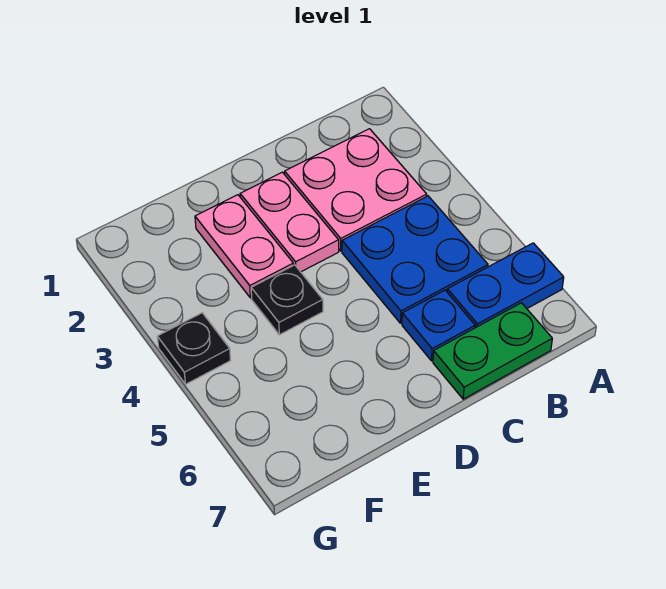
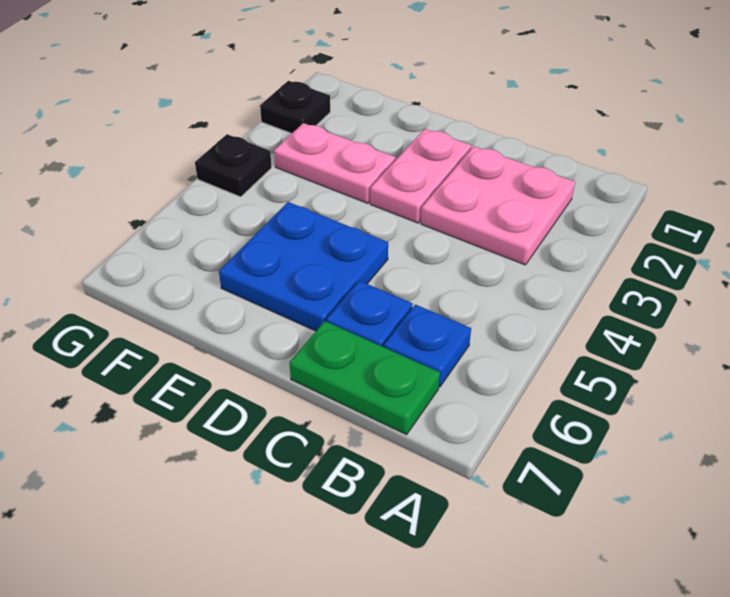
blue 1x2 plate [447,243,564,328] -> blue 1x1 plate [384,305,471,387]
blue 2x2 plate [342,196,488,323] -> blue 2x2 plate moved to [219,202,388,331]
pink 1x2 plate [195,195,293,298] -> pink 1x2 plate turned to [274,123,396,203]
black 1x1 plate [251,265,323,335] -> black 1x1 plate moved to [260,81,330,133]

